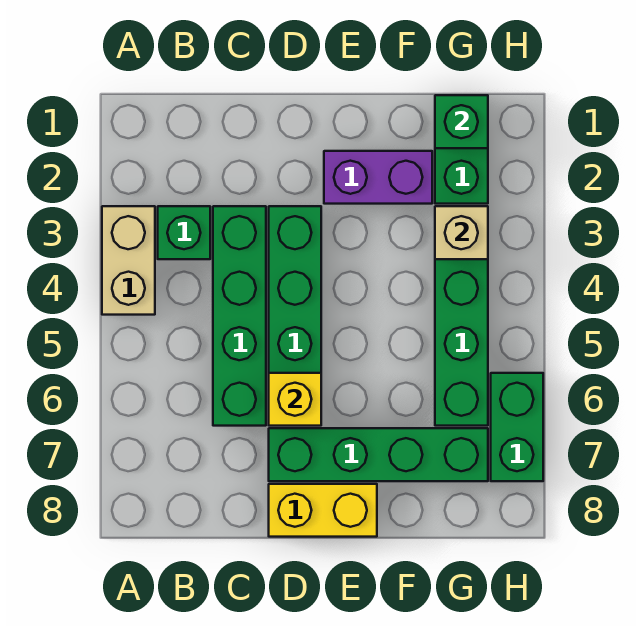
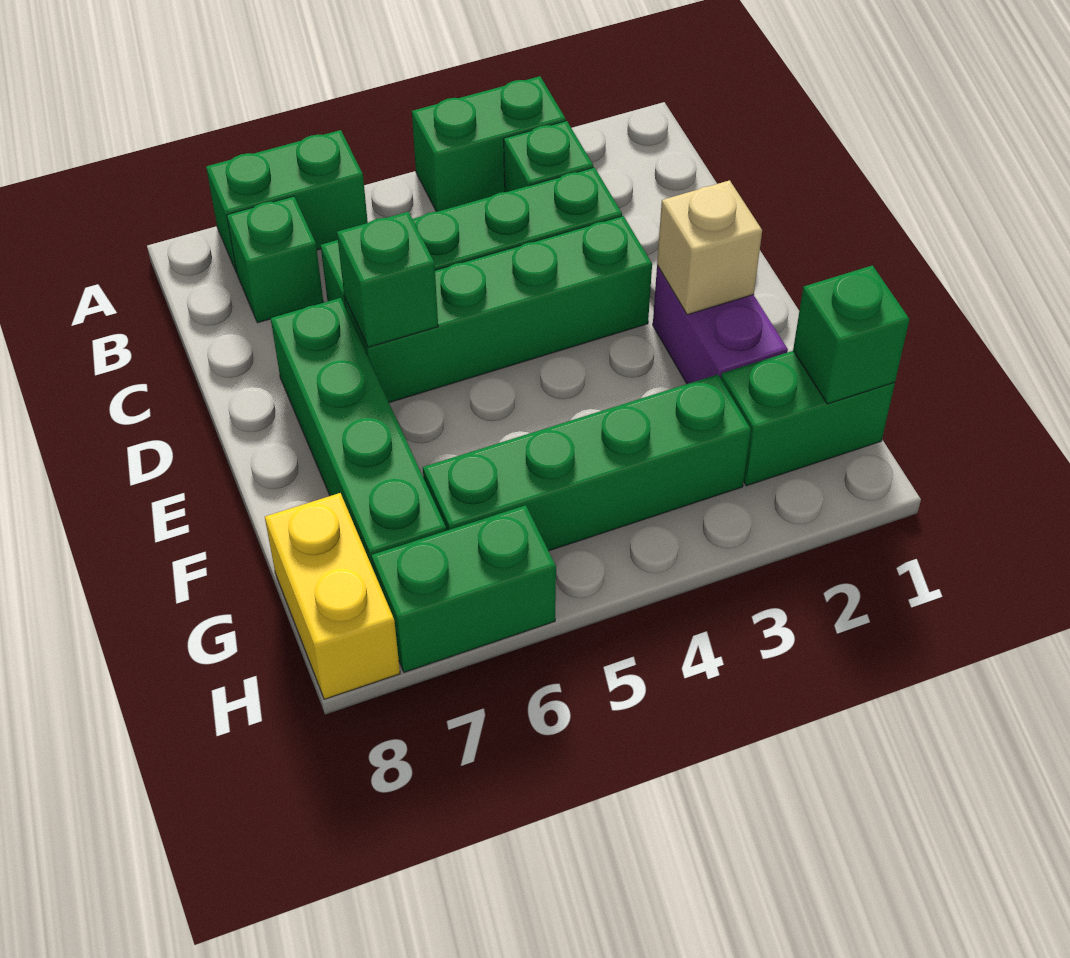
tan 1x2 brick [102,206,155,315] -> green 1x2 brick [412,76,566,212]
none -> green 1x2 brick [206,130,368,273]
none -> green 1x1 brick [227,196,323,323]
yellow 1x1 brick [269,373,321,426] -> green 1x1 brick [337,212,438,347]
yellow 1x2 brick [269,484,377,537] -> yellow 1x2 brick moved to [265,493,400,699]
tan 1x1 brick [435,206,488,259] -> tan 1x1 brick moved to [657,180,762,315]

